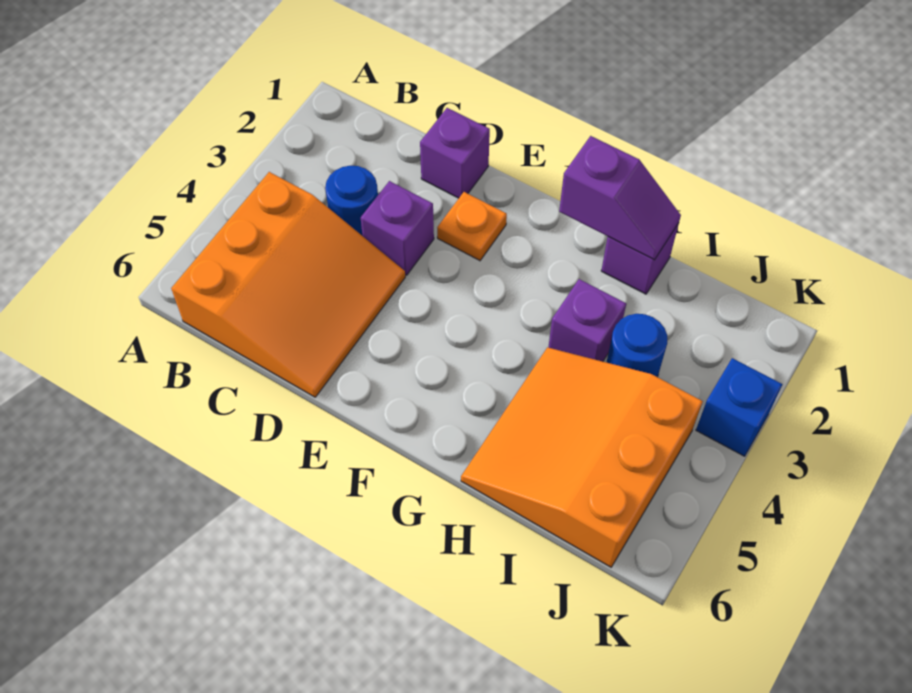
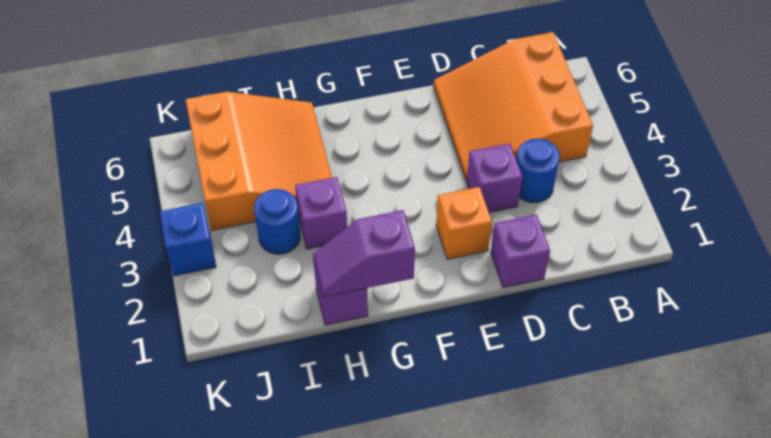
orange 1x1 plate [437,192,507,261] -> orange 1x1 brick [436,187,492,259]

